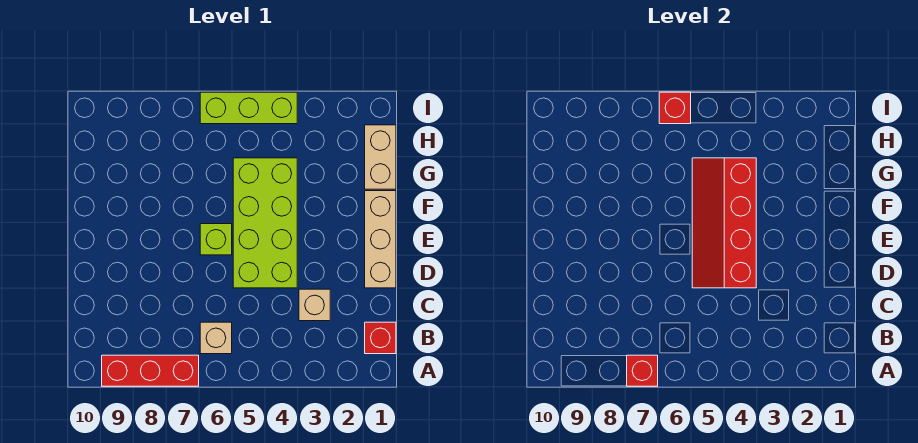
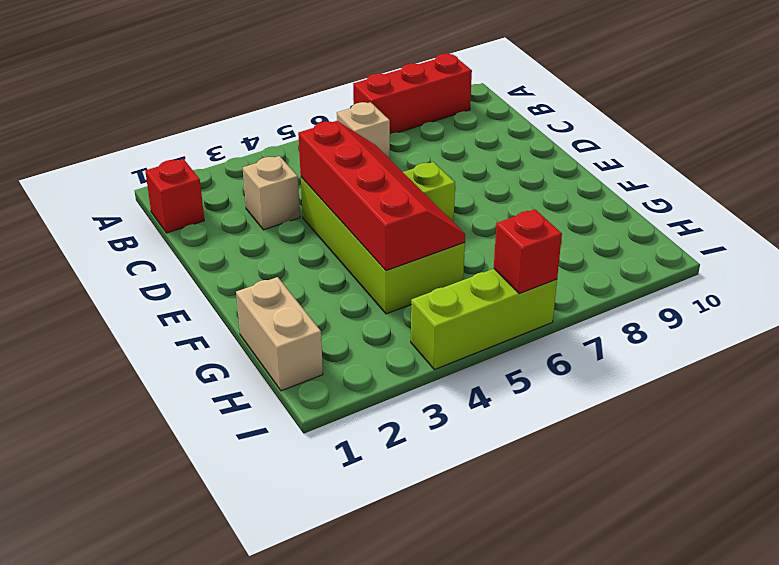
red 1x1 brick [627,355,658,386] -> none
tan 1x3 brick [365,191,396,288] -> none

